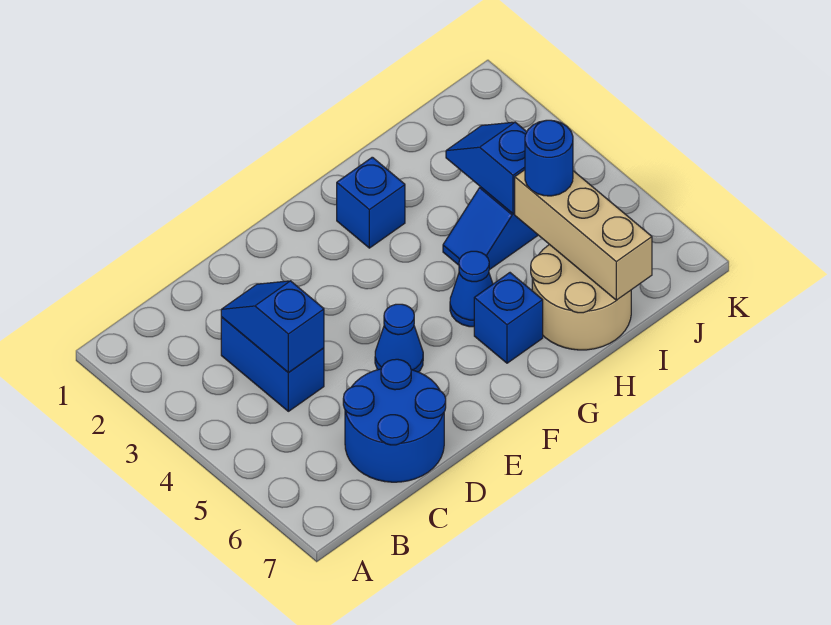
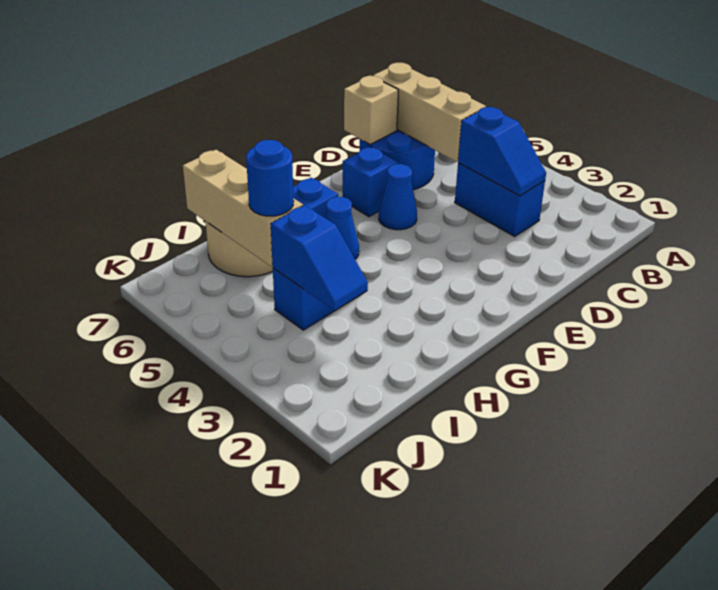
none -> tan 1x3 brick [373,63,486,162]
none -> tan 1x1 brick [344,76,398,144]
blue 1x1 brick [337,157,405,248] -> blue 1x1 brick moved to [343,147,398,217]

